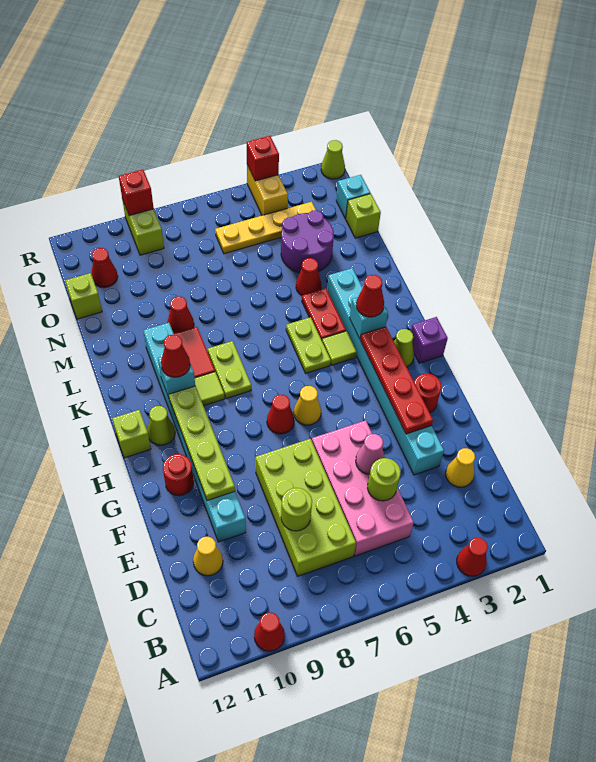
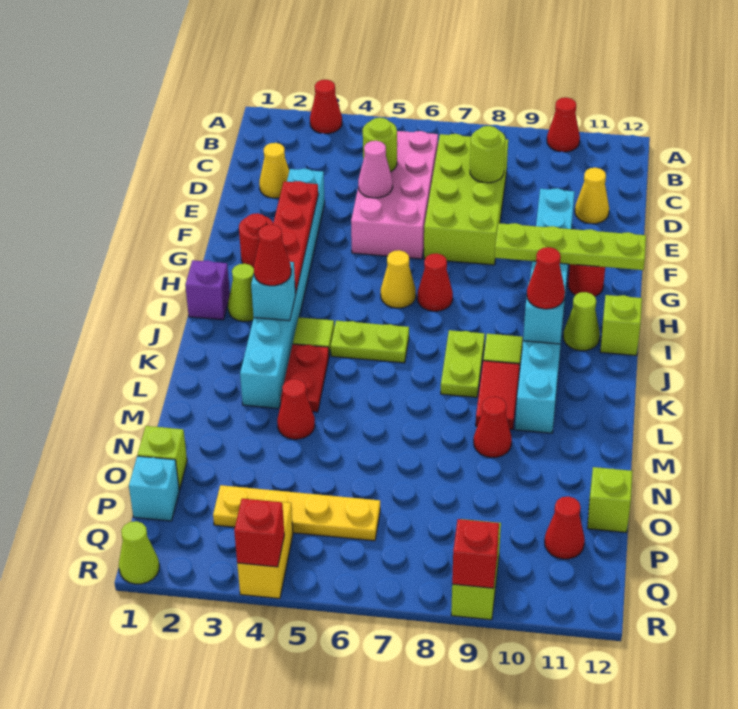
lime 1x4 plate [169,386,235,501] -> lime 1x4 plate turned to [495,223,646,270]
lime 1x2 plate [286,317,331,373] -> lime 1x2 plate turned to [331,321,409,363]
purple 2x2 round brick [281,210,334,273] -> none

